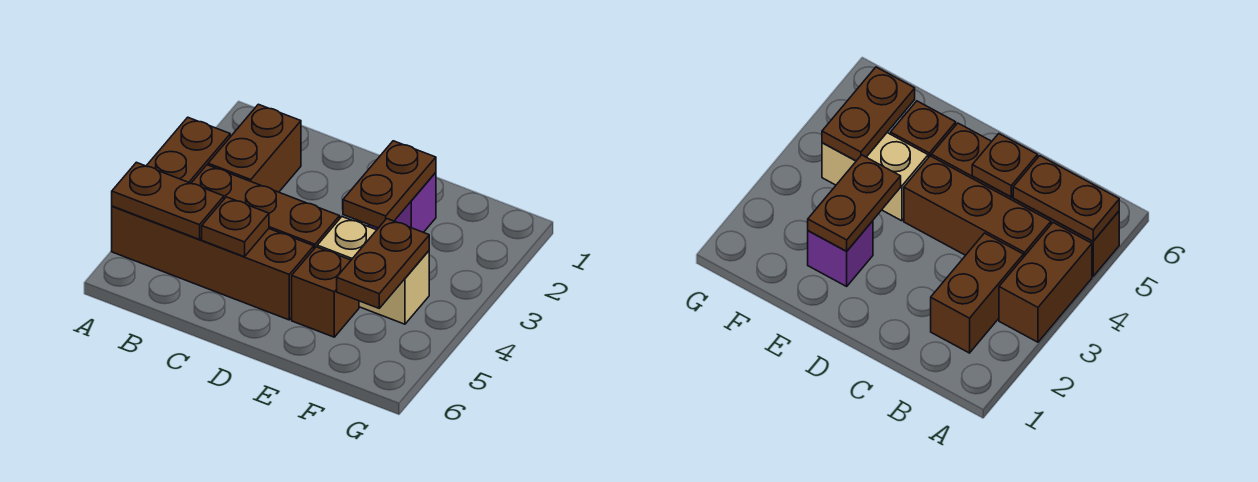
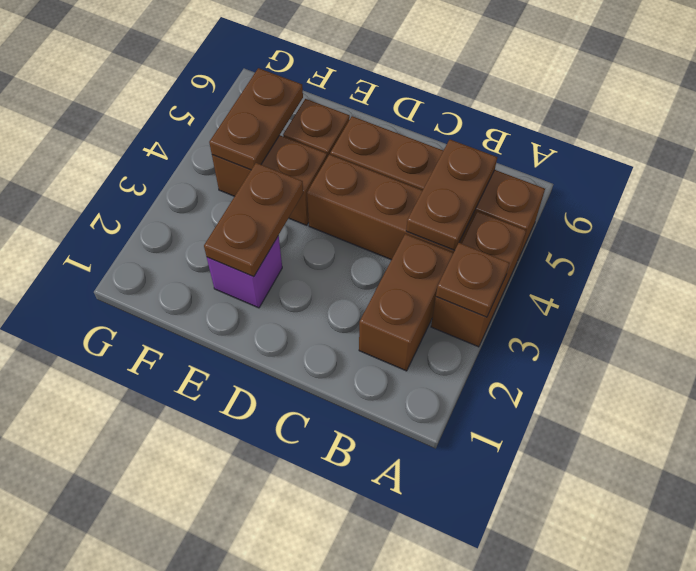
brown 1x2 plate [112,162,224,239] -> brown 1x2 plate turned to [406,140,497,251]
brown 1x1 plate [202,197,269,257] -> brown 1x1 plate moved to [436,243,509,317]
tan 1x2 brick [317,217,429,324] -> brown 1x2 brick [212,135,327,225]

